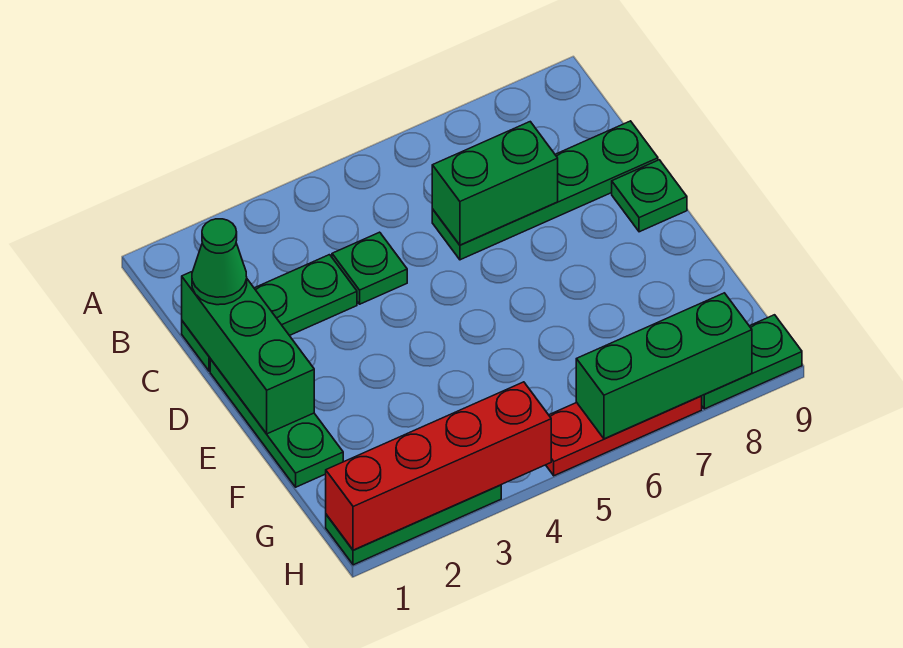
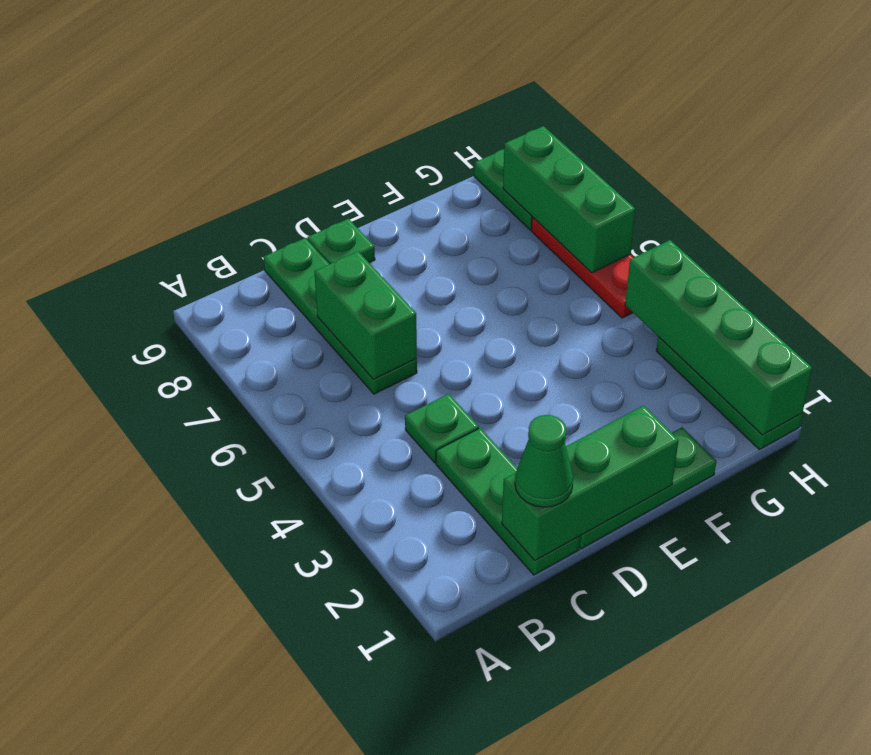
red 1x4 brick [326,382,551,550] -> green 1x4 brick [625,240,812,435]

